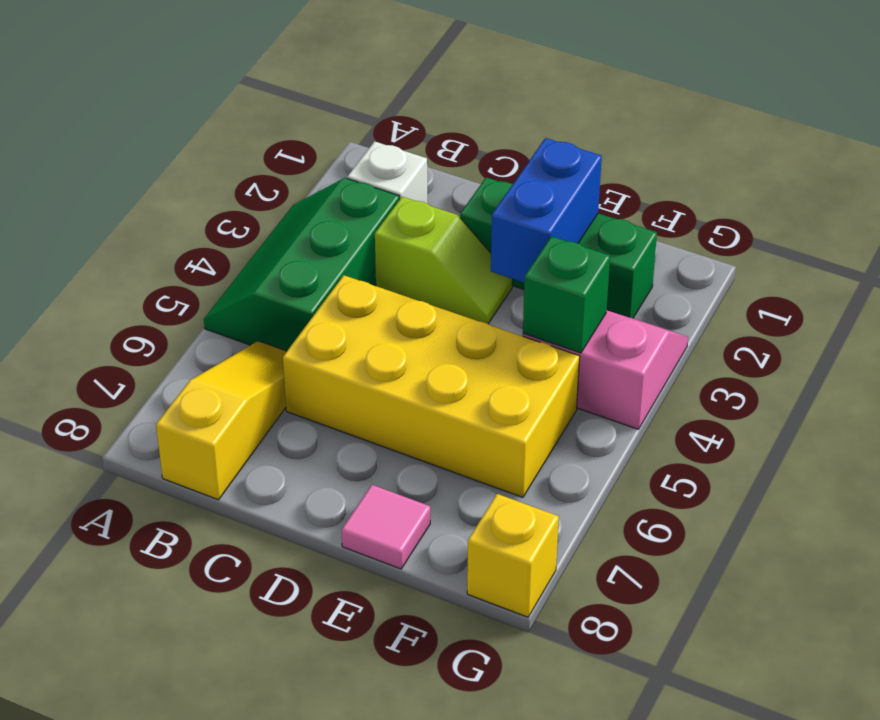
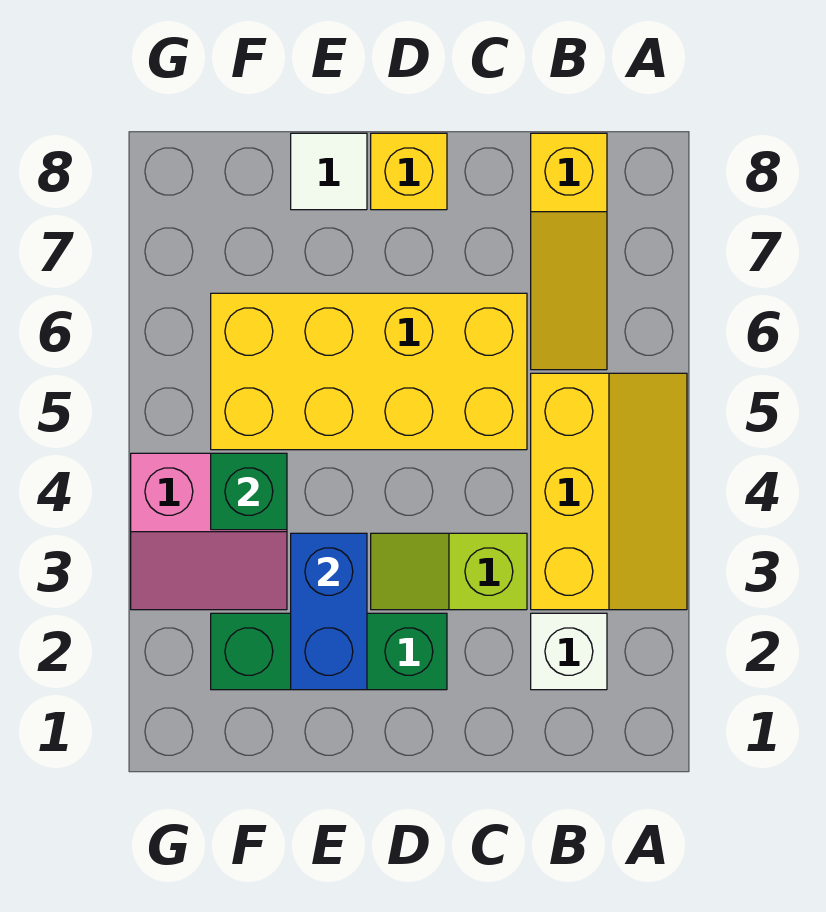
green 2x3 slope [204,178,399,351] -> yellow 2x3 slope [531,373,687,610]
pink 1x1 tile [342,485,430,569] -> white 1x1 tile [291,133,367,210]
yellow 1x1 brick [467,494,559,617] -> yellow 1x1 brick moved to [371,133,447,210]

